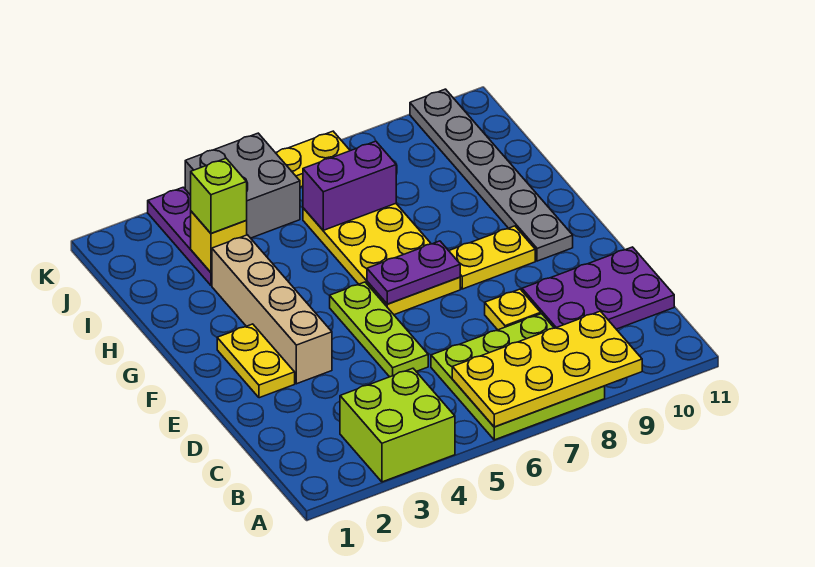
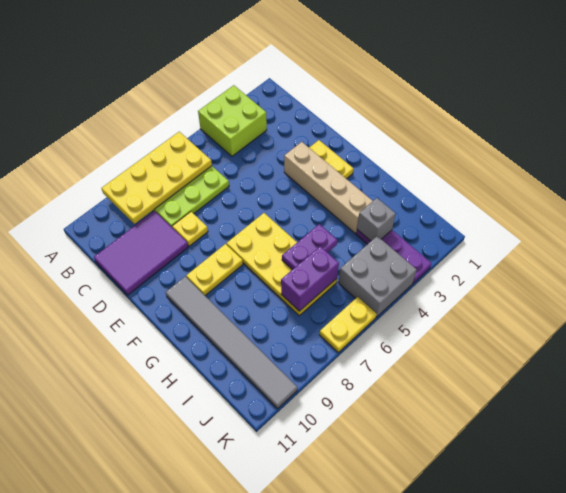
purple 2x3 plate [522,247,674,329] -> purple 2x3 tile [94,211,188,295]
lime 1x3 plate [330,282,428,377] -> none
purple 1x2 plate [367,241,460,304] -> purple 1x2 plate moved to [282,224,337,270]
grey 1x6 plate [410,89,573,261] -> grey 1x6 tile [166,276,297,409]
yellow 1x1 brick [191,211,247,273] -> grey 1x1 brick [357,198,396,241]
lime 1x1 brick [191,158,247,233] -> none

